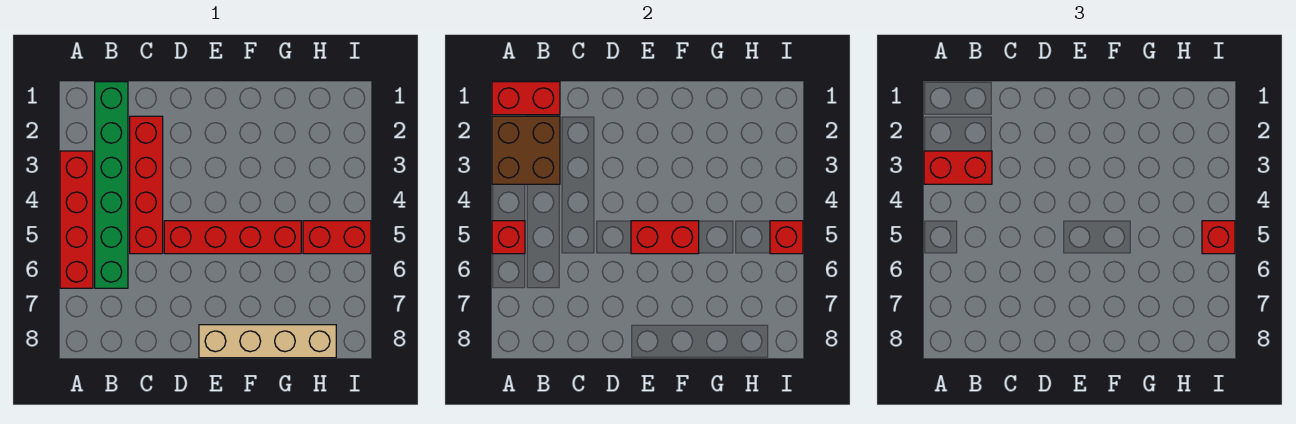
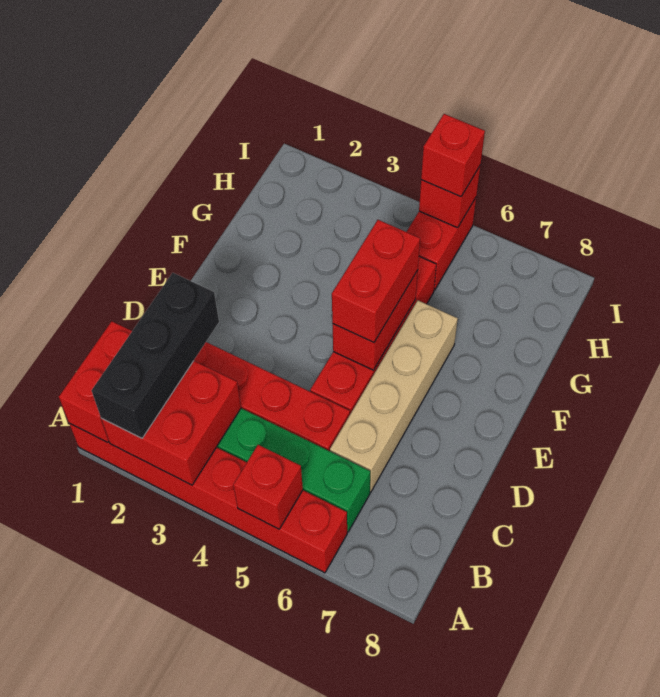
brown 2x2 brick [492,116,560,184] -> red 2x2 brick [101,361,241,485]
none -> black 1x3 brick [92,273,219,438]
red 1x4 brick [60,151,93,288] -> red 1x6 brick [69,423,347,573]
red 1x2 brick [924,151,992,184] -> red 1x2 brick moved to [332,220,420,342]
tan 1x4 brick [199,325,336,358] -> tan 1x4 brick moved to [330,301,458,492]

